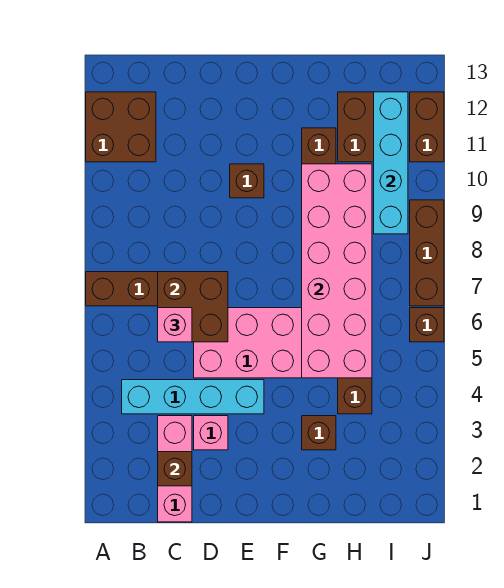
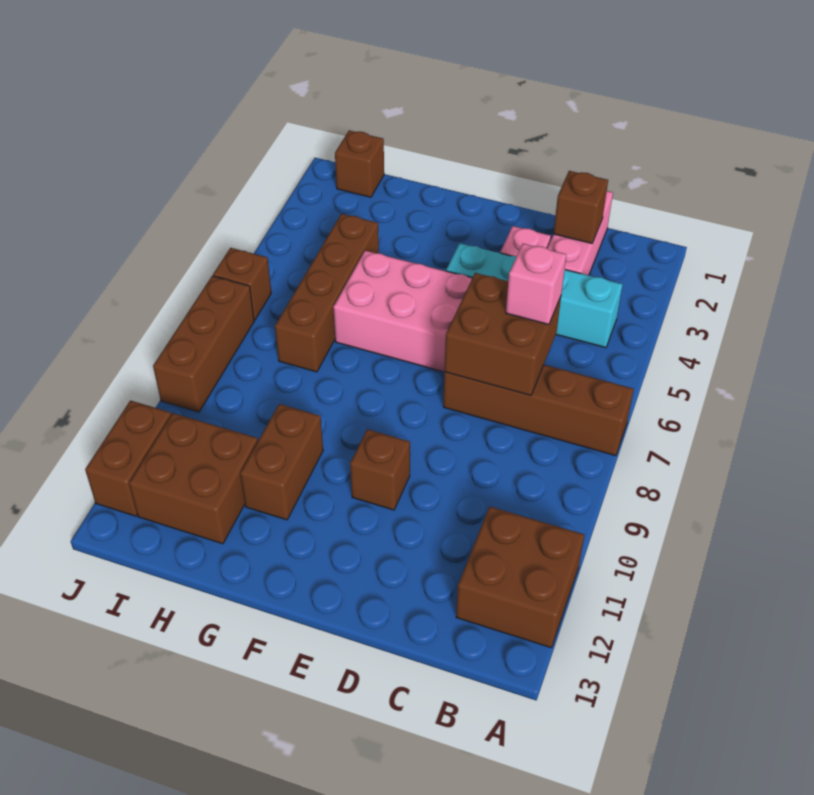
brown 1x1 brick [302,416,336,450] -> brown 1x1 brick moved to [335,131,384,197]
pink 2x6 brick [302,164,372,378] -> none
cyan 1x4 brick [374,92,408,234] -> none

